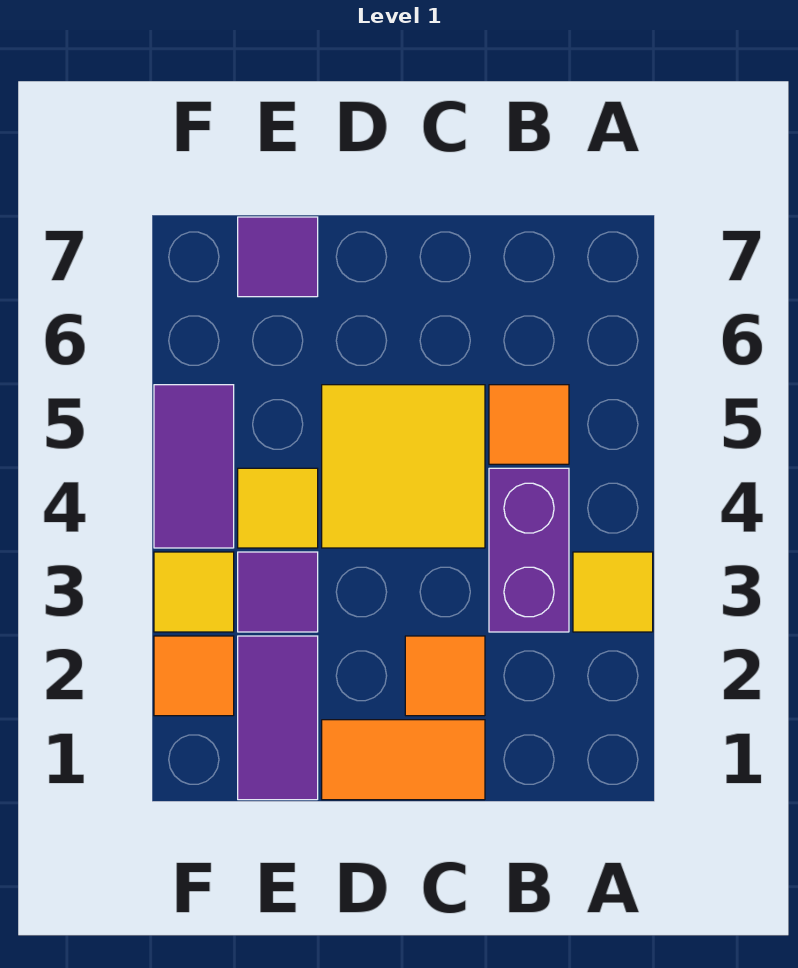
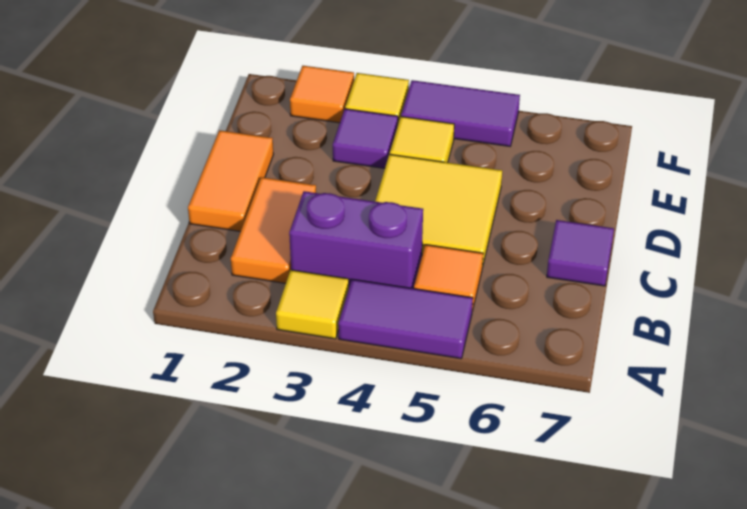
orange 1x1 tile [405,636,485,716] -> orange 1x2 tile [231,177,316,283]
purple 1x2 tile [238,636,318,800] -> purple 1x2 tile moved to [338,279,473,359]
purple 1x1 tile [238,217,318,297] -> purple 1x1 tile moved to [547,220,614,286]

